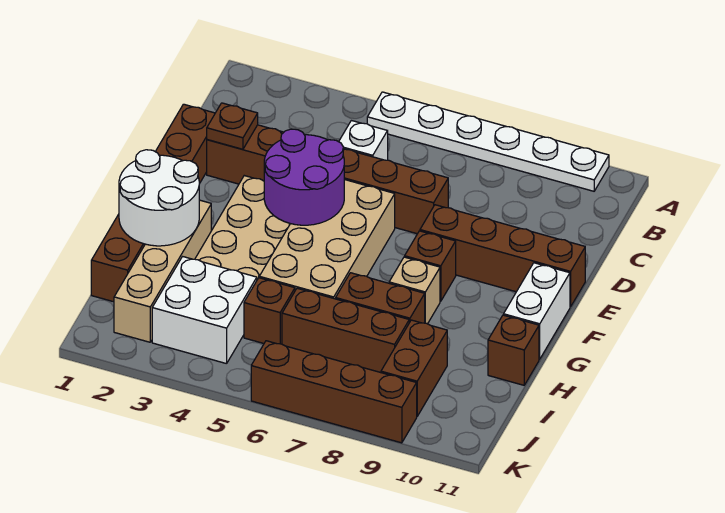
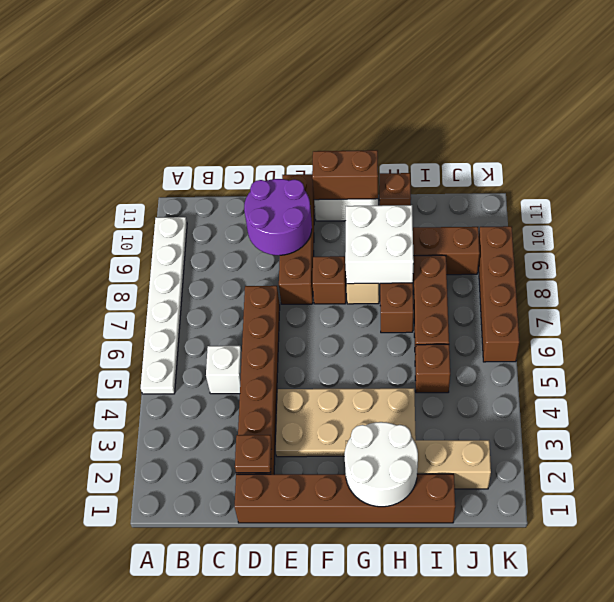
purple 2x2 round brick [264,129,344,225] -> purple 2x2 round brick moved to [244,179,312,255]
tan 2x4 brick [259,180,395,299] -> none
none -> brown 1x2 brick [312,150,378,200]
white 2x2 brick [152,257,257,364] -> white 2x2 brick moved to [345,205,414,284]

